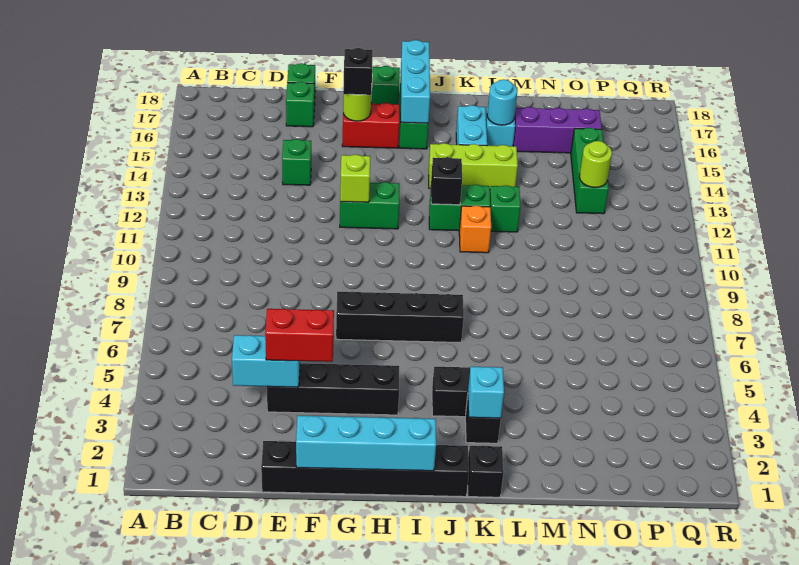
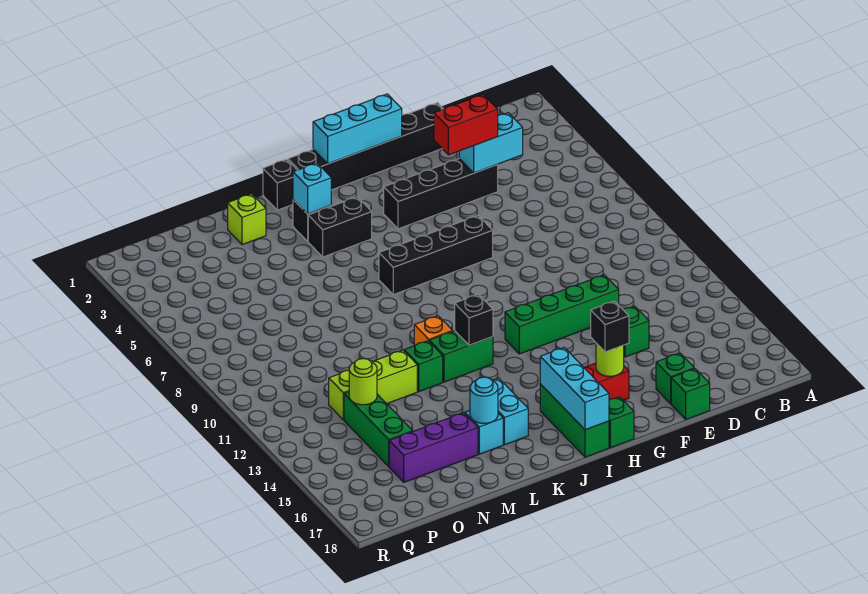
cyan 1x4 brick [296,416,436,471] -> cyan 1x3 brick [313,94,402,164]
green 1x2 brick [340,182,399,229] -> green 1x4 brick [505,275,619,354]
lime 1x1 brick [340,155,370,202] -> lime 1x1 brick moved to [228,194,266,245]
lime 1x3 brick [429,143,518,189] -> lime 1x3 brick moved to [329,350,417,420]

